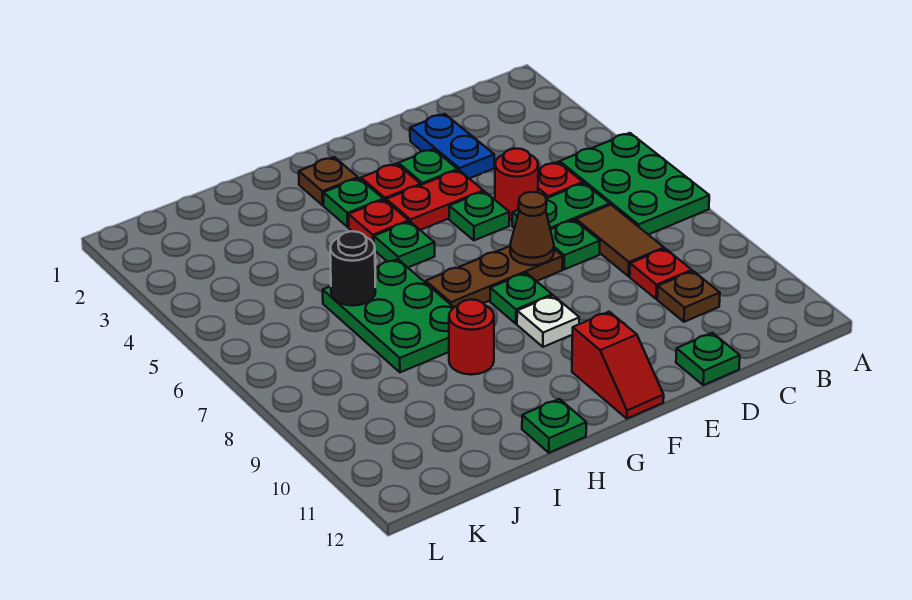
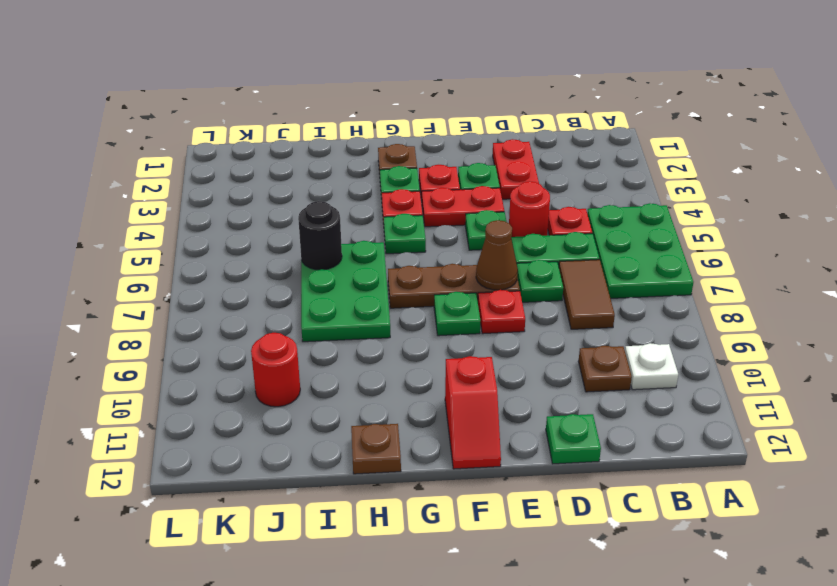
red 1x1 plate [630,249,692,299] -> red 1x1 plate moved to [478,290,525,334]
blue 1x2 plate [410,114,494,179] -> red 1x2 plate [493,139,539,199]
white 1x1 plate [517,295,579,347] -> white 1x1 plate moved to [625,343,678,390]
red 1x1 round brick [449,299,494,375] -> red 1x1 round brick moved to [251,333,300,407]
green 1x1 plate [522,399,586,453] -> brown 1x1 plate [351,424,401,474]

